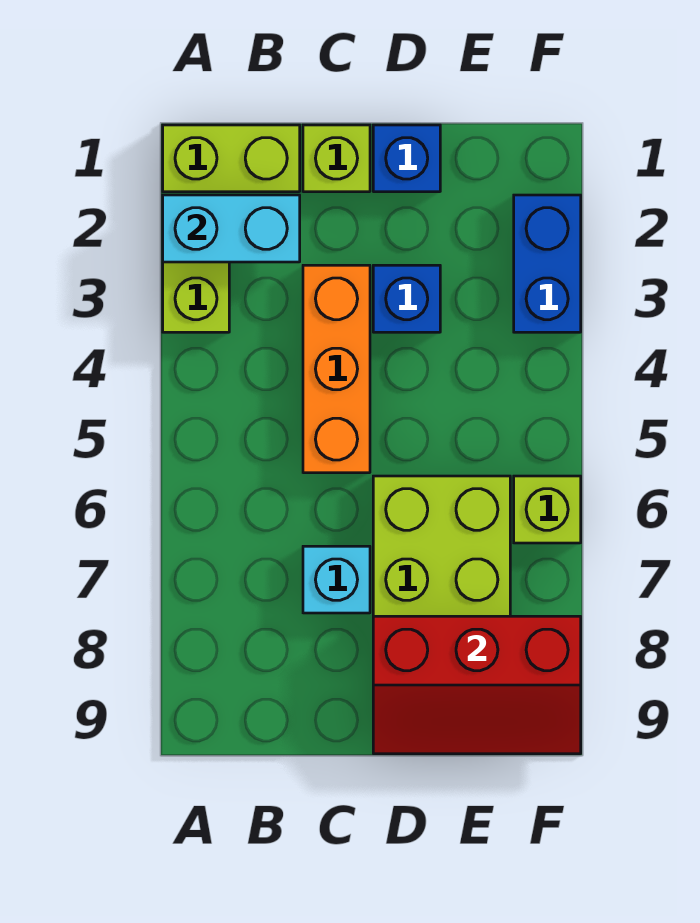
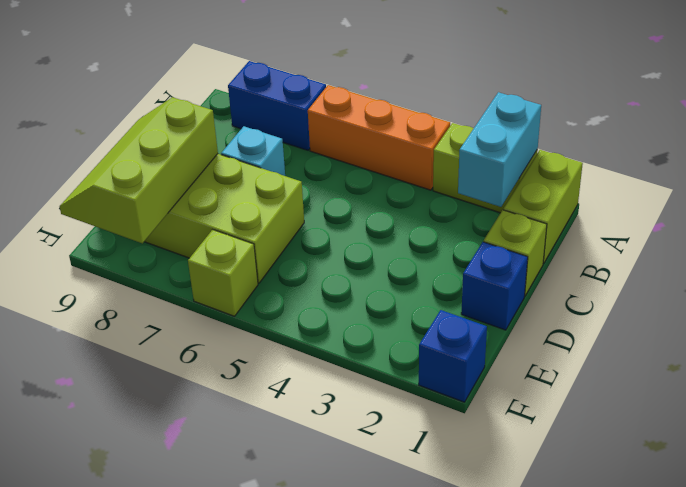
orange 1x3 brick [303,265,370,473] -> orange 1x3 brick moved to [308,85,450,190]
blue 1x1 brick [373,265,440,332] -> blue 1x1 brick moved to [419,310,487,402]
red 2x3 slope [373,616,581,754] -> lime 2x3 slope [60,97,218,243]
blue 1x2 brick [514,195,581,332] -> blue 1x2 brick moved to [228,61,326,150]

